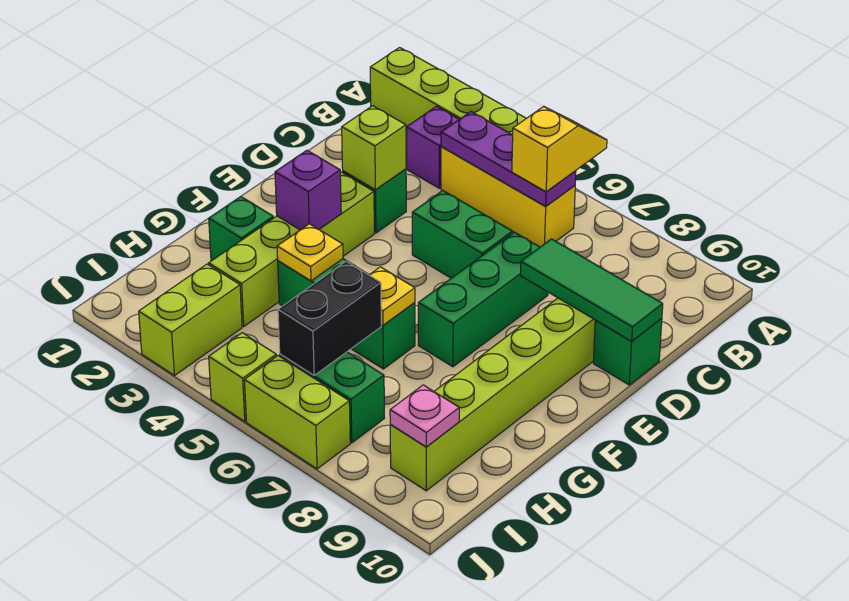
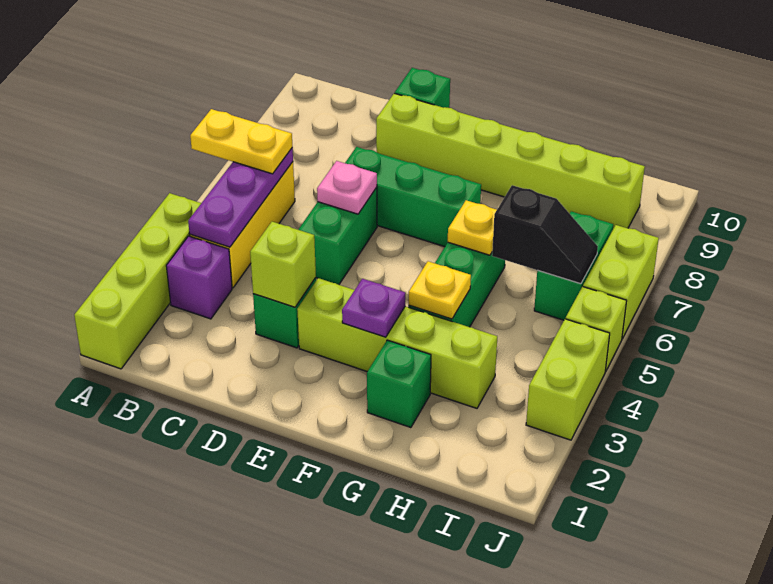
yellow 1x2 slope [512,106,607,192] -> yellow 1x2 plate [190,109,292,174]
green 1x3 tile [521,239,663,341] -> none
purple 1x1 brick [275,150,341,230] -> purple 1x1 plate [342,279,405,337]
black 1x2 brick [278,261,381,375] -> black 1x2 slope [492,185,598,284]
lime 1x2 brick [139,264,242,376] -> lime 1x2 brick turned to [526,319,610,440]
pink 1x1 plate [390,385,459,447] -> pink 1x1 plate moved to [317,161,377,214]

